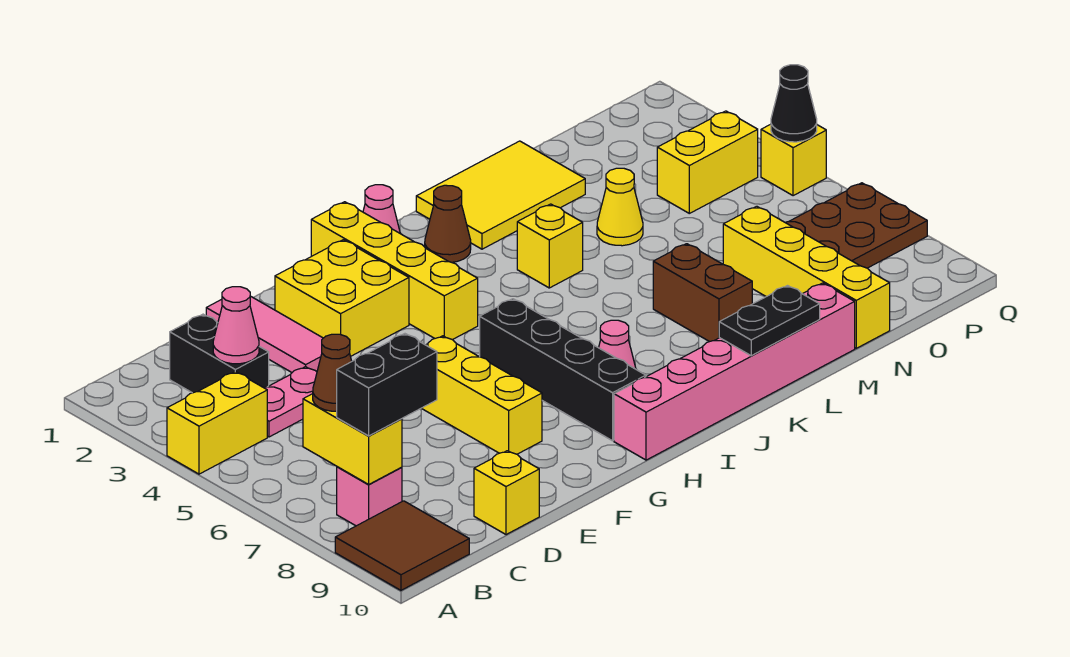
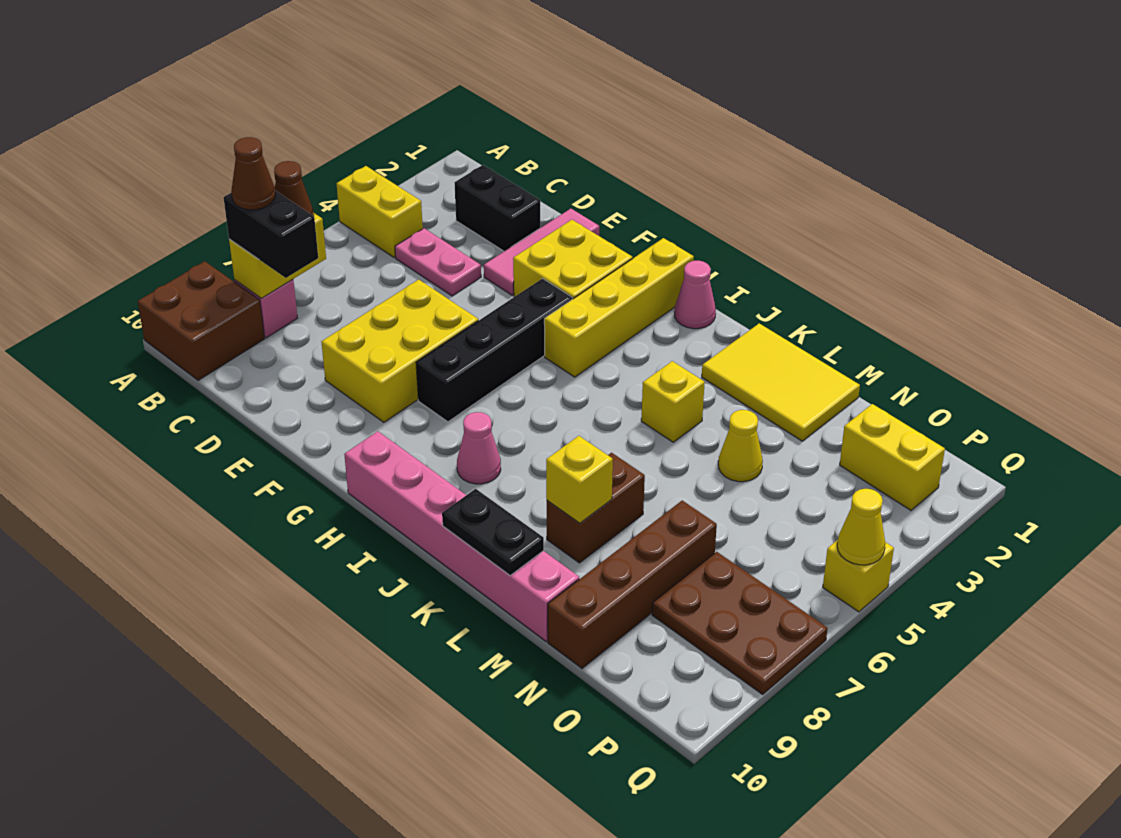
brown 2x2 tile [335,501,469,590] -> brown 2x2 brick [138,261,265,380]
black 1x2 brick [170,314,269,393] -> black 1x2 brick turned to [454,165,540,251]
pink 1x1 cone [213,287,259,364] -> none
yellow 1x1 brick [474,451,539,535] -> yellow 1x1 brick moved to [546,436,613,523]
yellow 1x3 brick [422,336,542,454] -> yellow 2x3 brick [322,279,478,422]
black 1x4 brick [480,299,646,441] -> black 1x4 brick moved to [416,278,572,422]
brown 1x1 cone [425,185,471,262] -> brown 1x1 cone moved to [231,137,275,210]
yellow 1x4 brick [723,206,890,348] -> brown 1x4 brick [548,501,717,668]
yellow 1x2 brick [657,111,758,213] -> yellow 1x2 brick moved to [840,404,945,510]
black 1x1 cone [771,65,817,142] -> yellow 1x1 cone [837,489,885,565]

